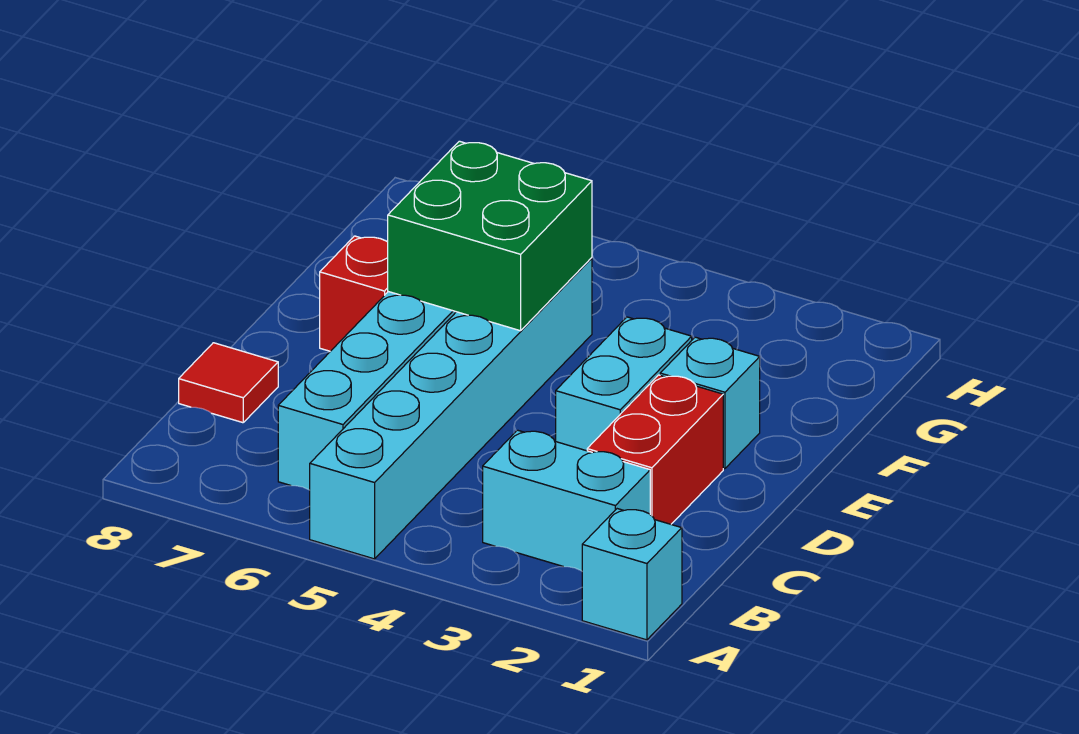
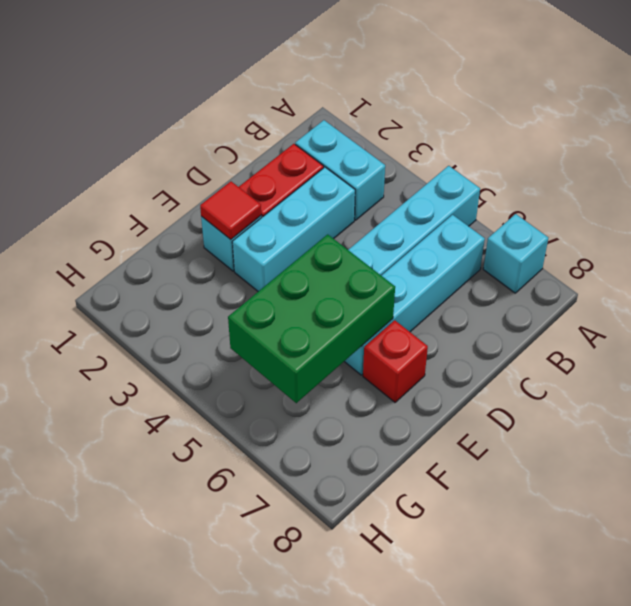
cyan 1x1 brick [582,509,682,640] -> cyan 1x1 brick moved to [483,214,548,293]
red 1x1 tile [179,343,278,423] -> red 1x1 tile moved to [200,182,261,239]
cyan 1x2 brick [556,317,692,451] -> cyan 1x3 brick [232,167,355,291]
green 2x2 brick [388,141,592,331] -> green 2x3 brick [228,234,395,403]

